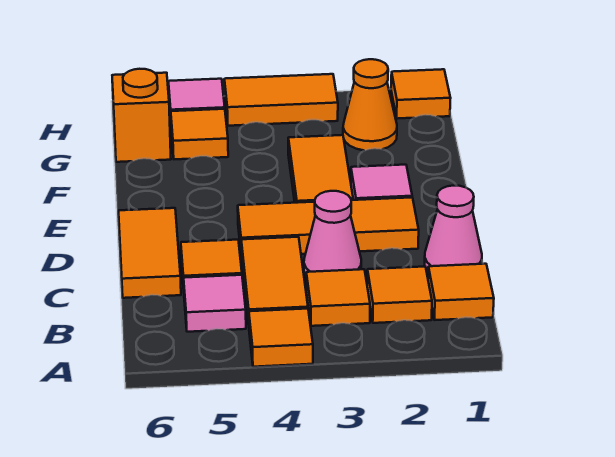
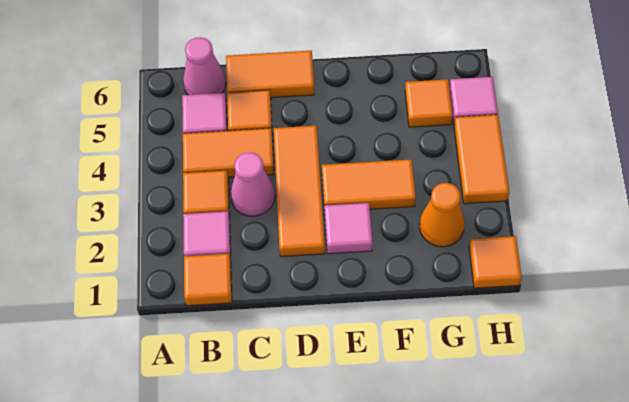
orange 1x1 tile [249,309,313,367] -> none
orange 1x1 tile [367,267,432,323] -> pink 1x1 tile [183,211,231,259]
pink 1x1 cone [424,186,482,273] -> pink 1x1 cone moved to [183,37,226,95]
orange 1x1 brick [112,69,171,162] -> none

